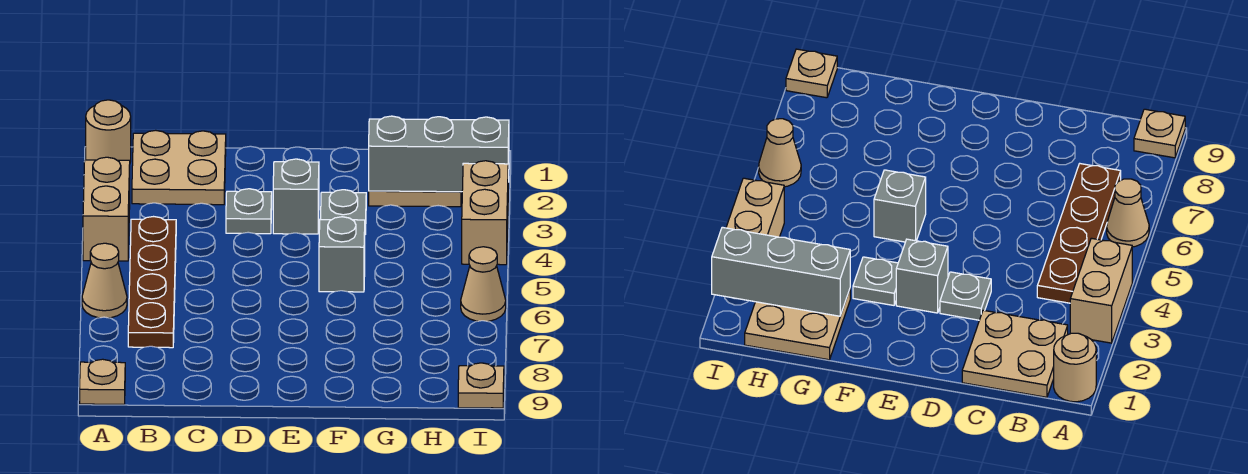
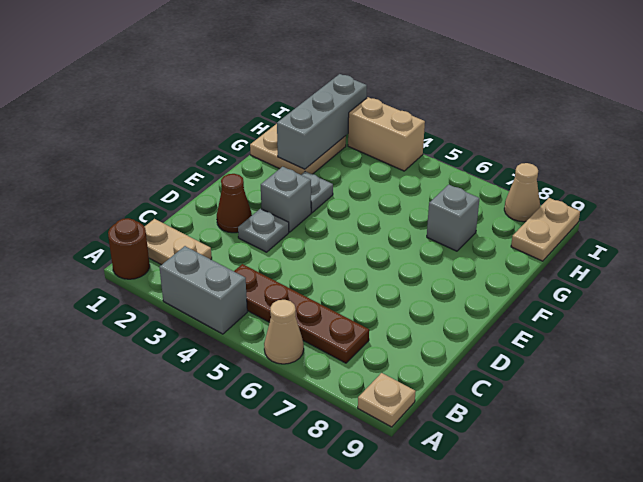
tan 1x1 round brick [86,100,131,162] -> brown 1x1 round brick [108,218,150,279]
tan 1x2 brick [83,157,130,261] -> grey 1x2 brick [159,246,247,334]
tan 2x2 plate [132,130,226,205] -> tan 1x2 plate [144,219,212,265]
none -> brown 1x1 cone [217,174,252,233]
grey 1x1 brick [319,217,365,292] -> grey 1x1 brick moved to [427,185,480,251]
tan 1x1 cone [461,247,506,321] -> tan 1x1 cone moved to [504,163,540,222]
tan 1x1 plate [458,363,504,408] -> tan 1x2 plate [511,198,580,261]

